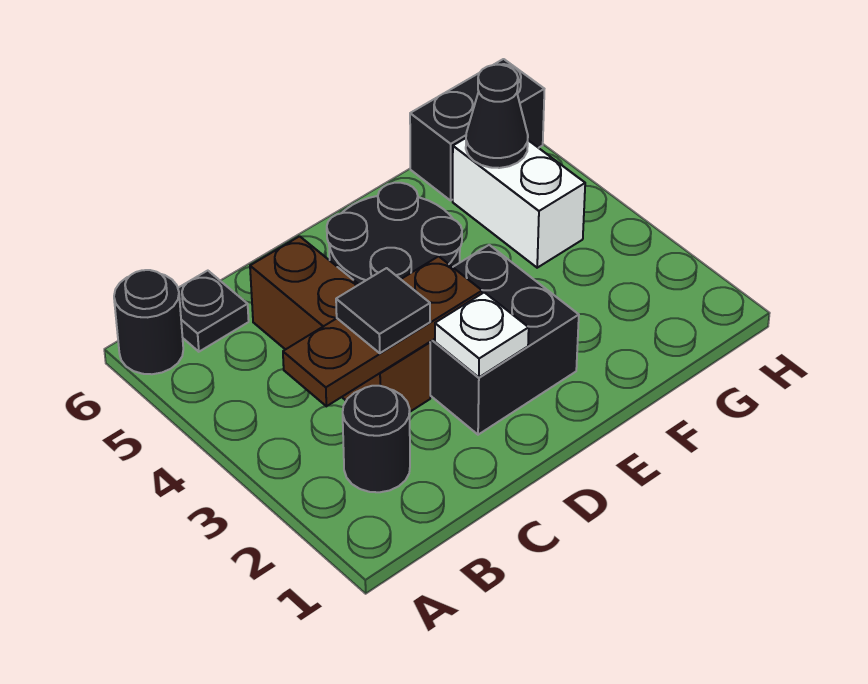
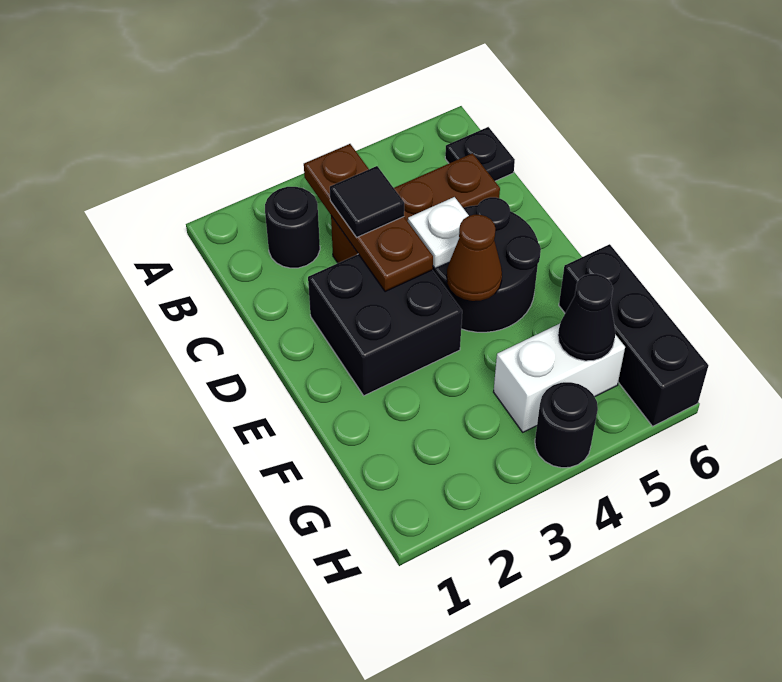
black 1x1 round brick [114,270,183,374] -> black 1x1 round brick moved to [535,382,598,468]
white 1x1 plate [435,292,529,377] -> white 1x1 plate moved to [408,197,469,269]
none -> brown 1x1 cone [447,215,502,301]
black 1x2 brick [410,59,544,200] -> black 1x3 brick [559,244,708,426]

